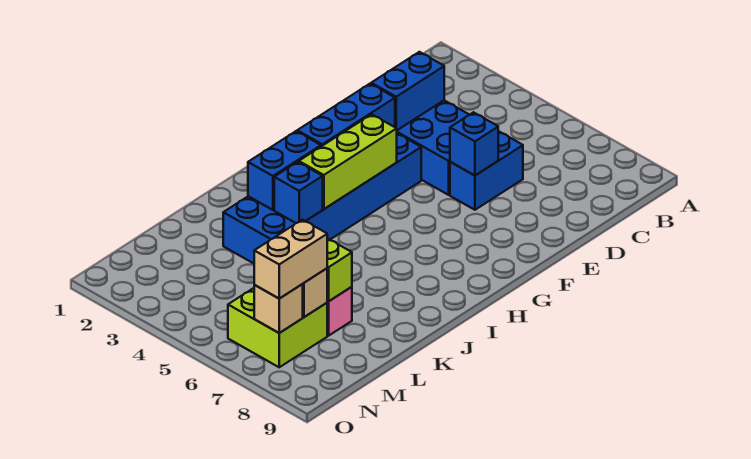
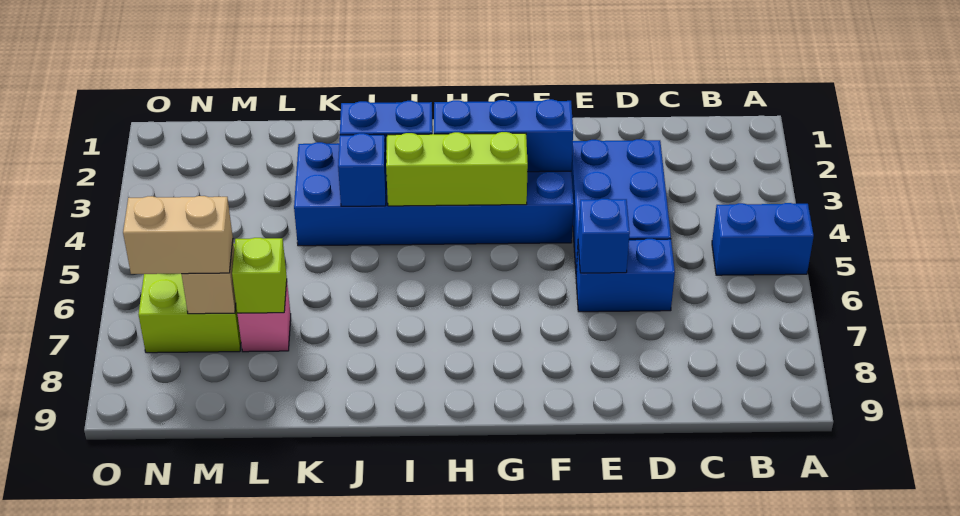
blue 1x2 brick [371,52,444,130] -> blue 1x2 brick moved to [712,203,814,275]
tan 1x1 brick [254,284,303,333] -> none

